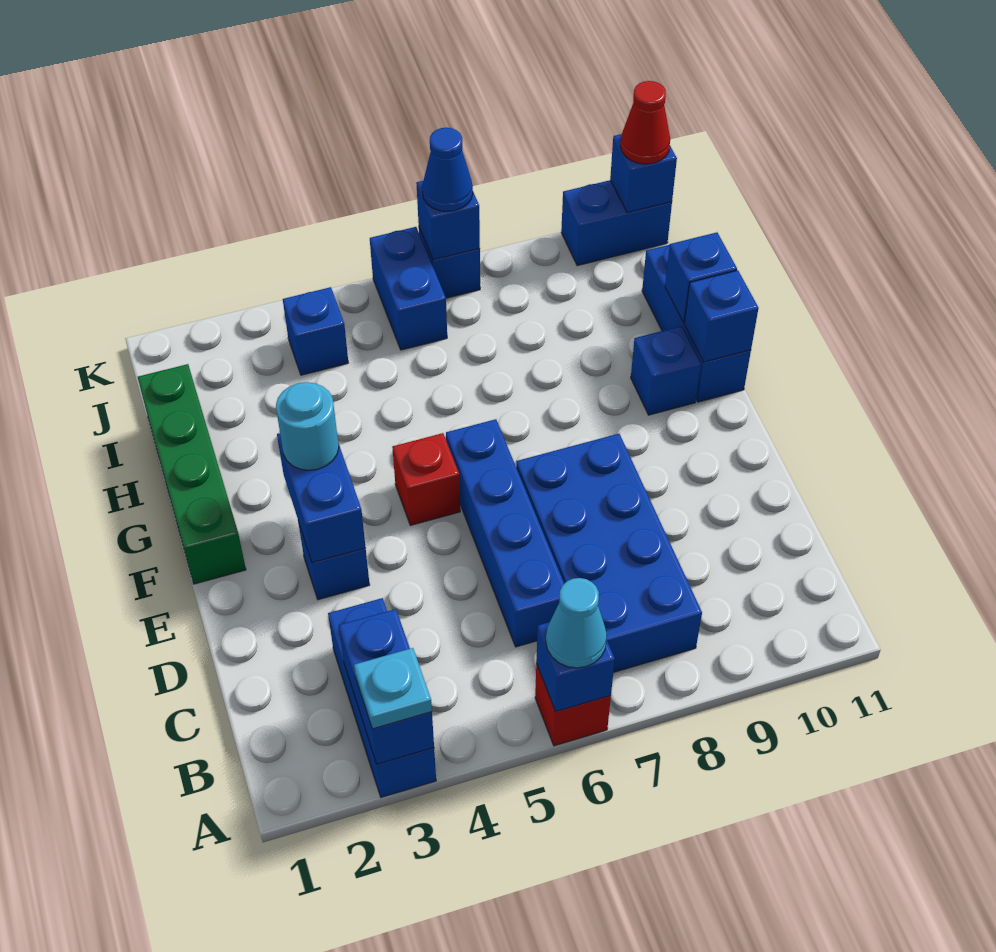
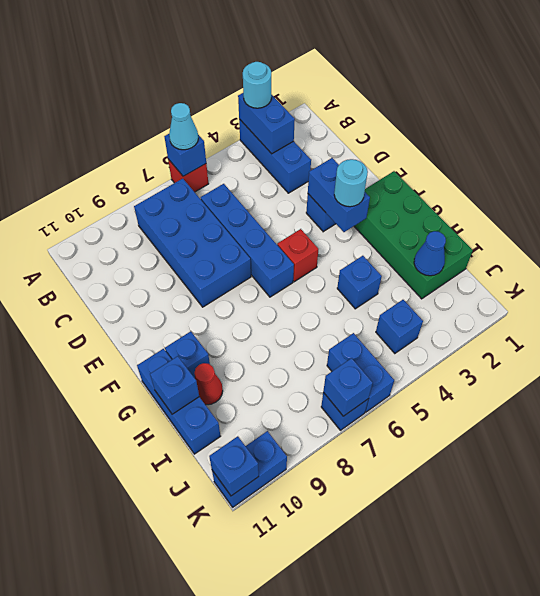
cyan 1x1 plate [354,648,432,729] -> cyan 1x1 round brick [243,62,271,108]
green 1x4 brick [138,364,246,584] -> green 2x4 brick [354,171,473,299]
blue 1x1 brick [684,270,758,362] -> blue 1x1 brick moved to [337,256,382,309]
blue 1x1 cone [422,128,473,212] -> blue 1x1 cone moved to [414,231,446,276]
red 1x1 cone [620,81,670,164] -> red 1x1 cone moved to [194,363,223,405]

